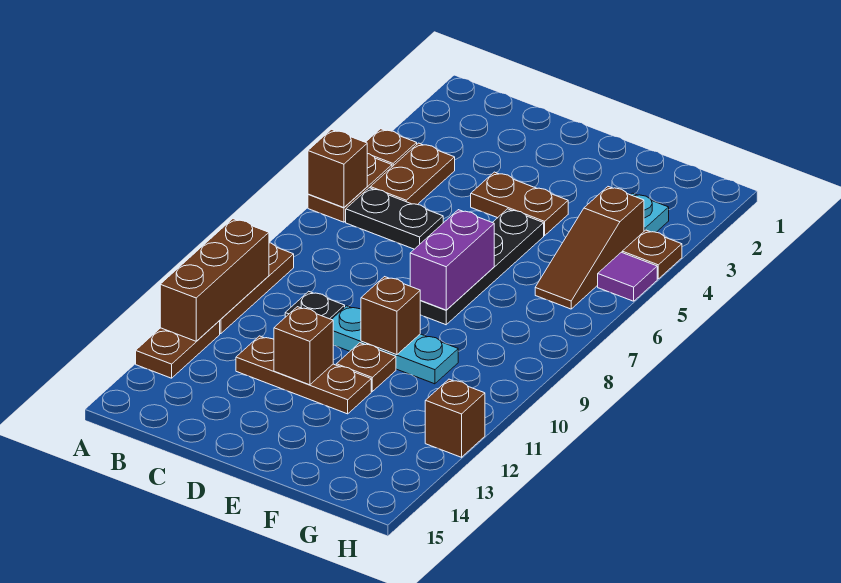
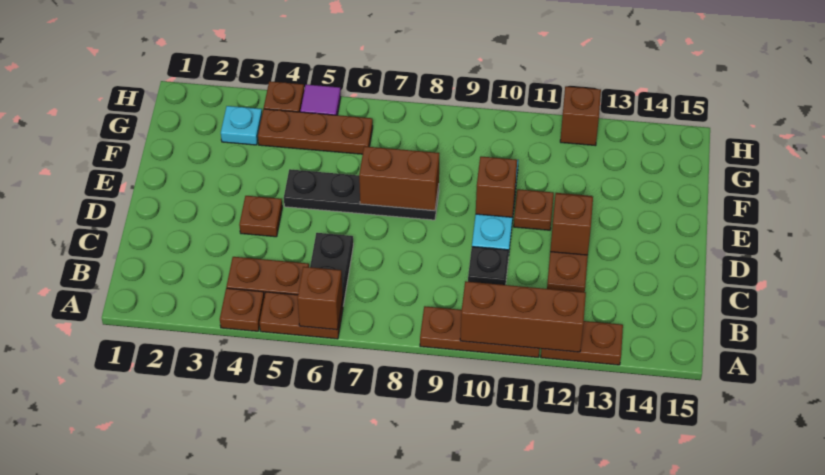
brown 1x2 plate [471,172,568,235] -> brown 1x1 plate [239,196,282,237]
purple 1x2 brick [410,210,494,310] -> brown 1x2 brick [359,146,439,211]
brown 1x3 slope [535,187,644,309] -> brown 1x3 plate [258,109,373,154]

